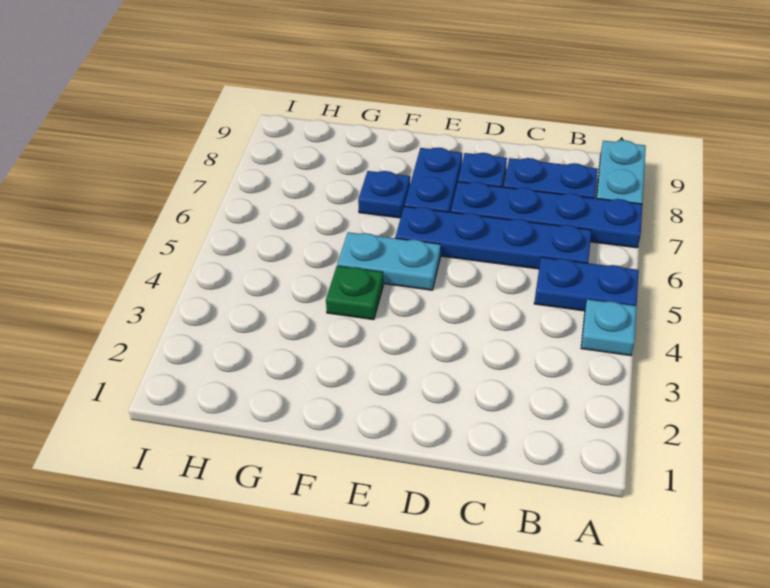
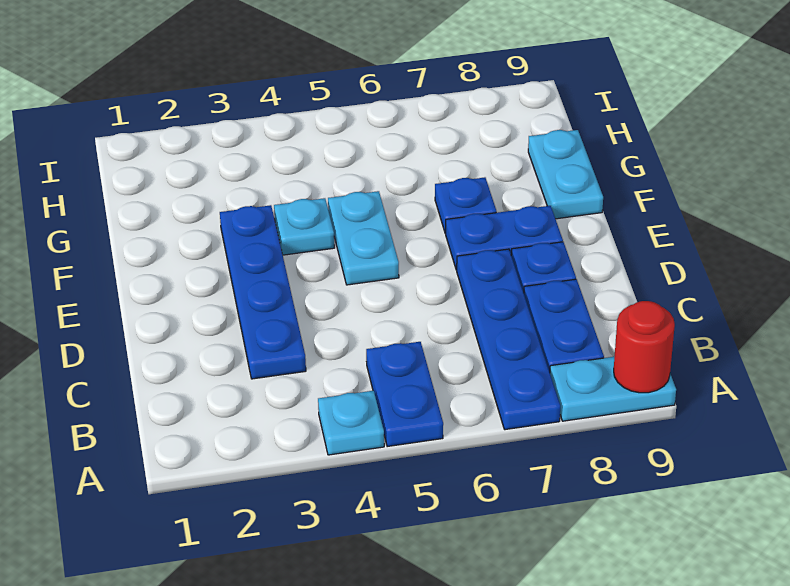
none -> red 1x1 round brick [614,301,675,393]
blue 1x4 plate [395,206,592,269] -> blue 1x4 plate moved to [220,205,306,379]
green 1x1 plate [326,266,383,320] -> cyan 1x1 plate [274,198,334,255]
none -> cyan 1x2 plate [528,130,603,219]

